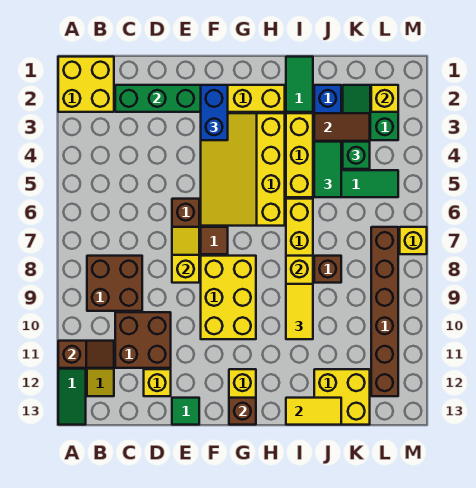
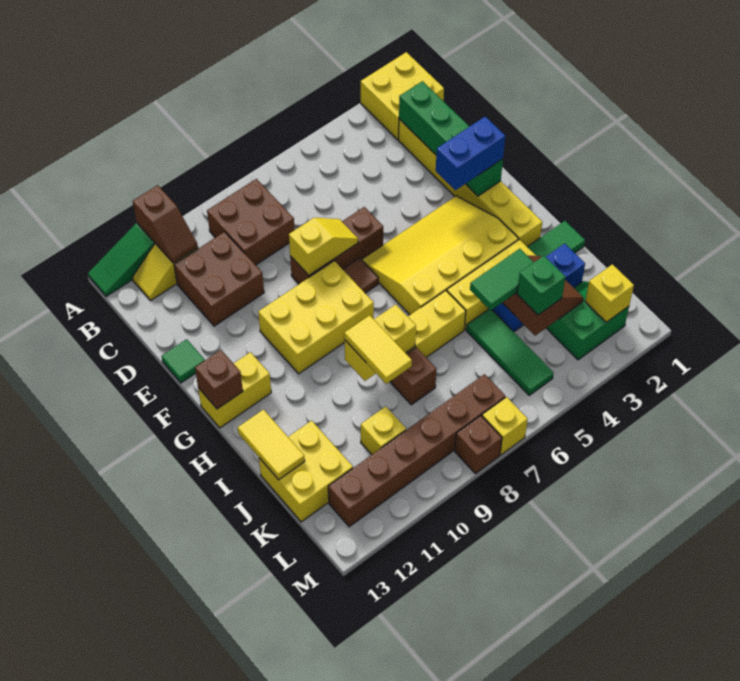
yellow 1x1 brick [144,369,171,396] -> yellow 1x1 brick moved to [361,406,406,455]
yellow 1x2 tile [286,284,313,339] -> yellow 1x2 tile turned to [344,315,412,384]
none -> brown 1x1 brick [455,416,502,474]

